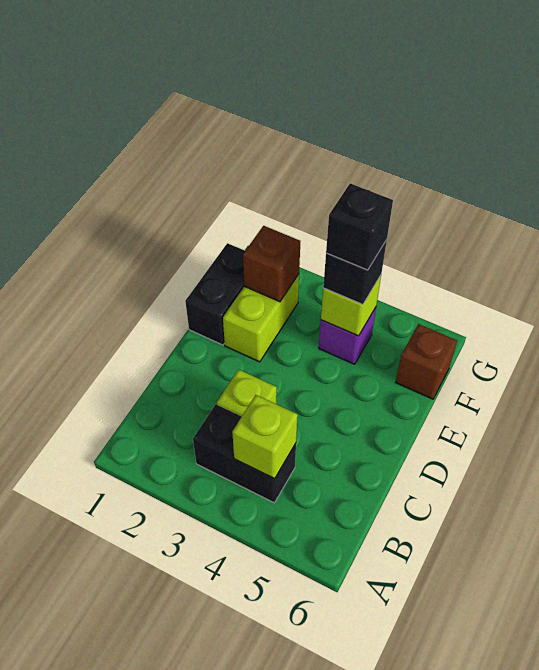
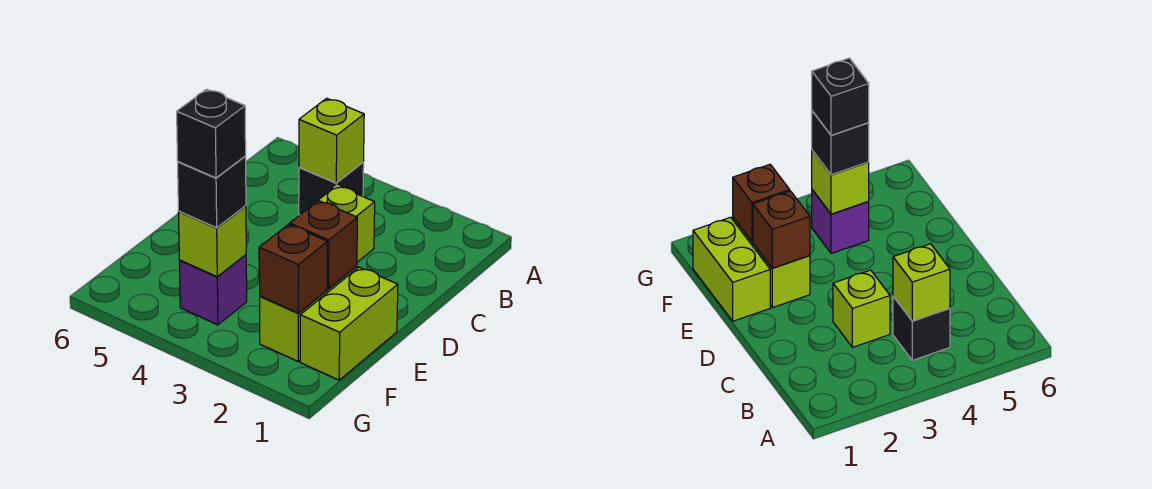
black 1x2 brick [193,404,296,503] -> black 1x1 brick [299,162,364,215]
black 1x2 brick [185,243,245,345] -> lime 1x2 brick [300,267,398,380]
brown 1x1 brick [396,324,457,399] -> brown 1x1 brick moved to [290,201,357,289]

